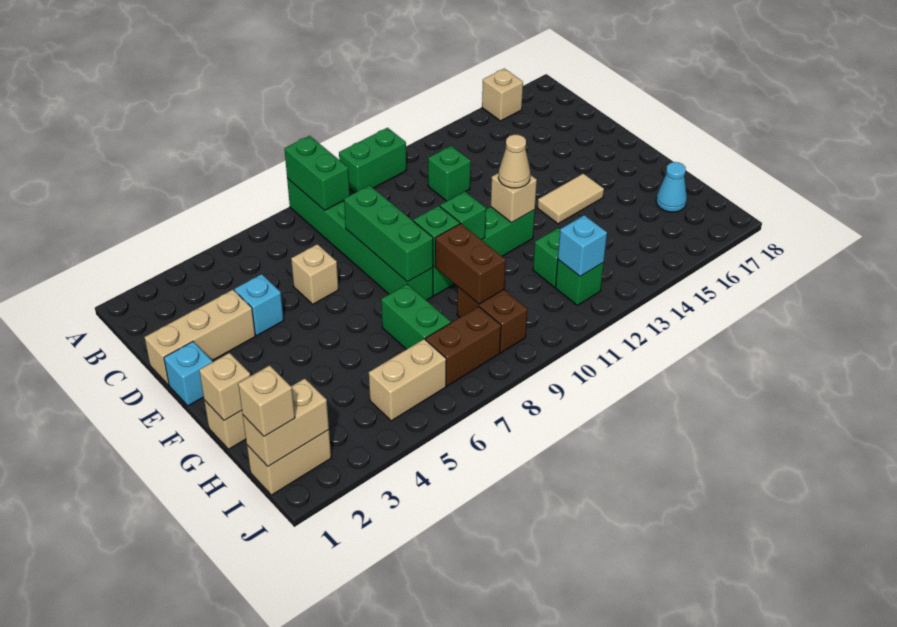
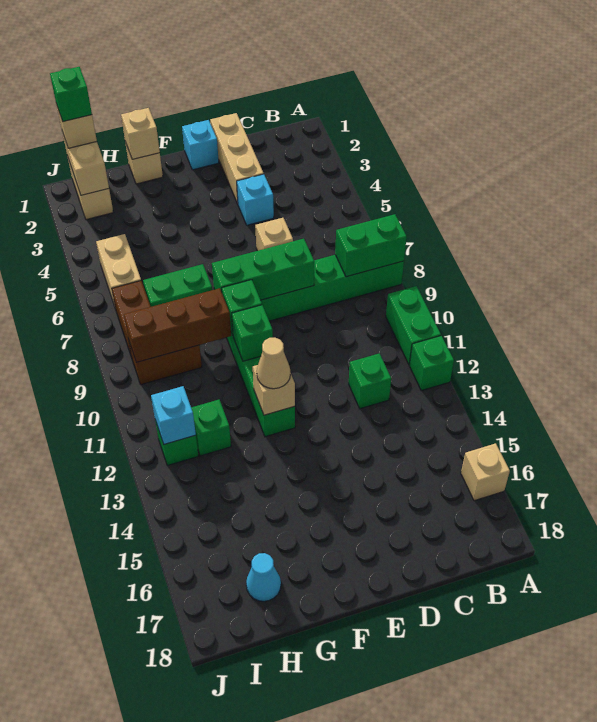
none -> green 1x1 brick [410,336,454,391]
tan 1x2 tile [537,174,604,224] -> none
brown 1x2 brick [435,224,506,304] -> brown 1x3 brick [124,288,231,362]
none -> green 1x1 brick [50,67,92,122]

